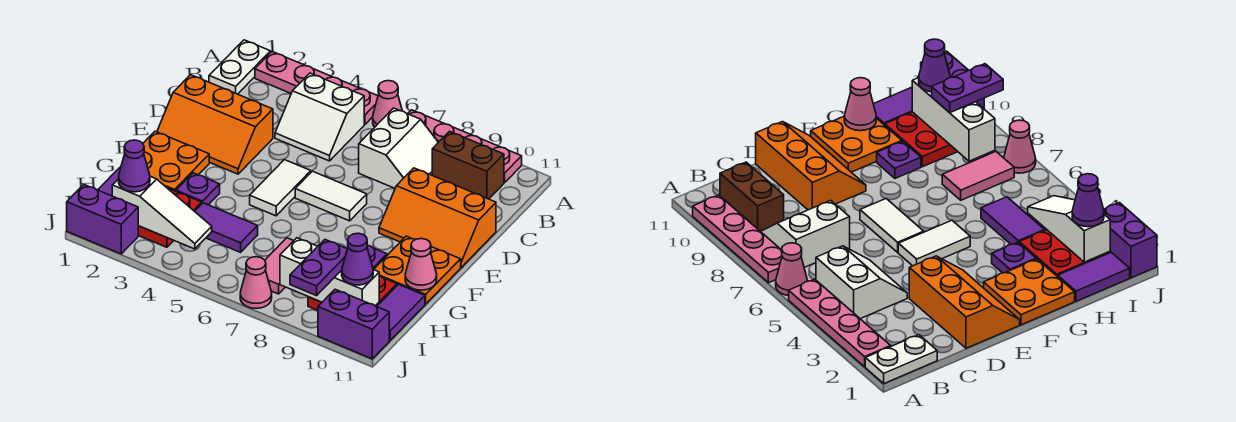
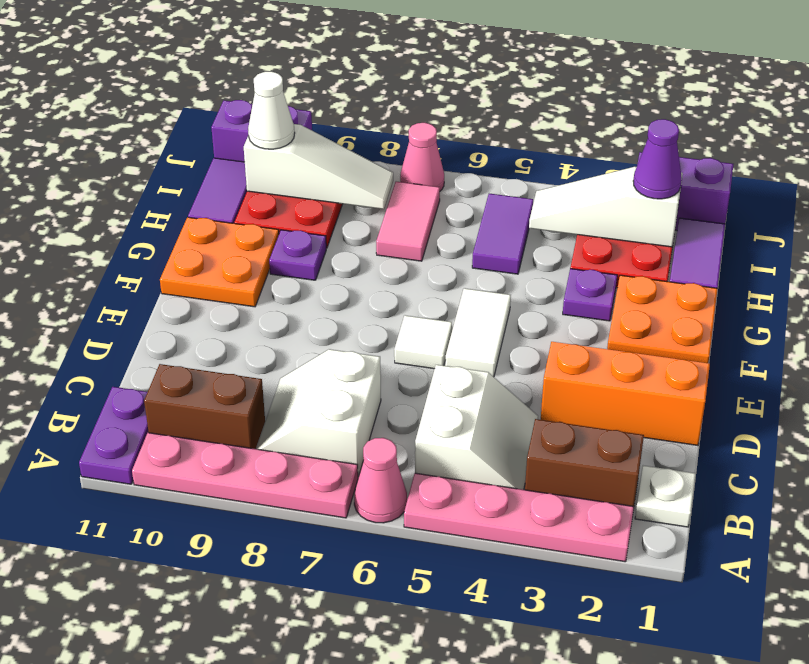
white 1x2 plate [209,40,270,94] -> white 1x1 plate [635,466,695,527]
none -> brown 1x2 brick [525,419,644,506]
white 2x2 slope [275,73,364,161] -> white 2x2 slope turned to [415,365,538,490]
orange 2x3 slope [379,168,496,267] -> none
white 1x2 tile [295,171,367,221] -> white 1x1 tile [394,315,452,369]
pink 1x1 cone [405,239,437,290] -> none
purple 1x2 tile [195,203,258,252] -> purple 1x2 tile turned to [472,194,533,274]
white 1x3 brick [280,238,379,306] -> white 1x3 slope [244,124,393,209]
purple 1x2 plate [290,240,347,296] -> purple 1x2 plate moved to [79,387,149,484]
purple 1x1 cone [342,233,373,285] -> white 1x1 cone [248,72,295,149]

